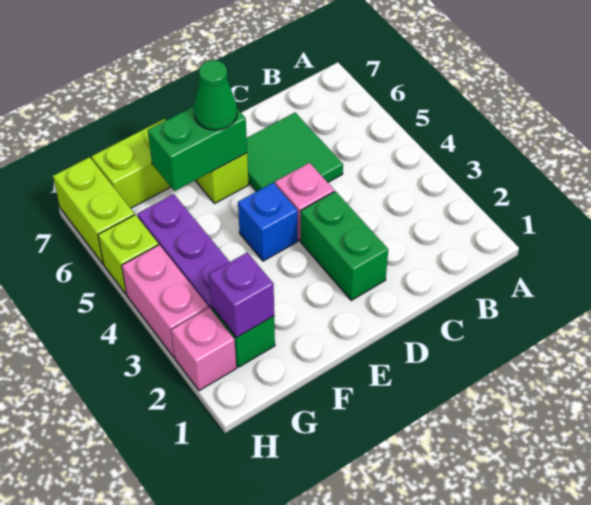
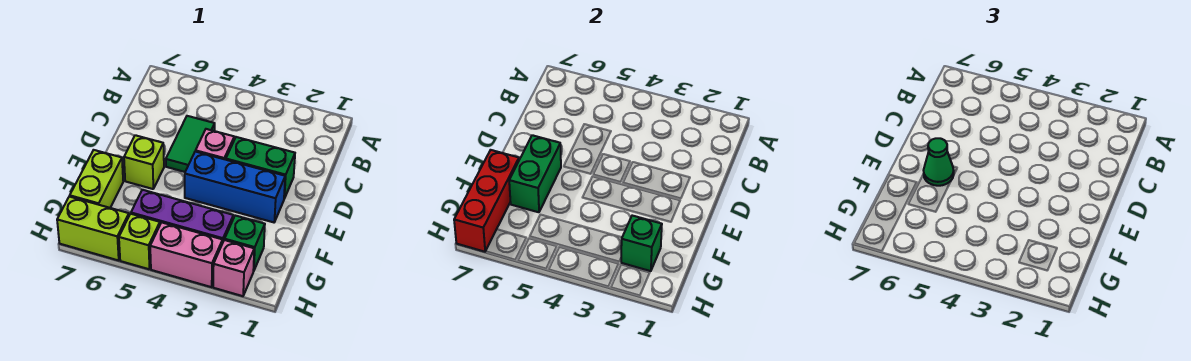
green 2x2 tile [247,113,343,191] -> green 1x2 tile [166,116,215,172]
blue 1x1 brick [238,183,298,261] -> blue 1x3 brick [185,151,285,222]
none -> red 1x3 brick [454,150,519,252]
purple 1x1 brick [209,252,274,338] -> green 1x1 brick [621,216,662,271]

